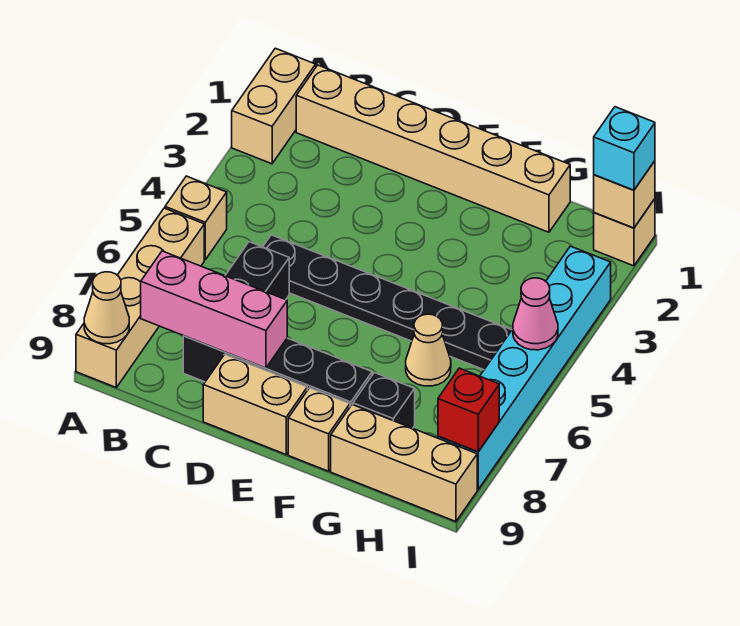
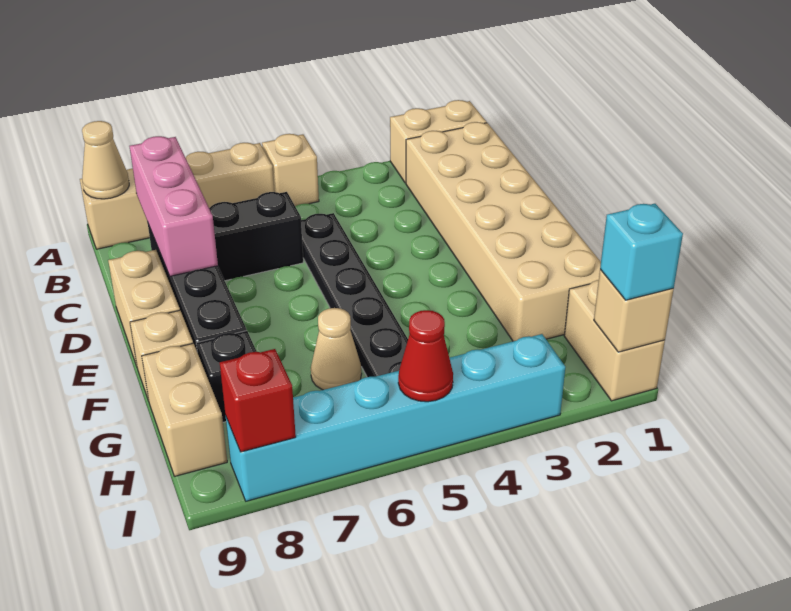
tan 1x6 brick [296,65,570,232] -> tan 2x6 brick [406,122,601,341]
tan 1x3 brick [331,405,477,522] -> tan 1x2 brick [142,343,227,476]
tan 1x1 brick [594,199,655,266] -> tan 1x2 brick [564,280,665,401]
pink 1x1 cone [513,278,558,350] -> red 1x1 cone [398,310,453,402]

